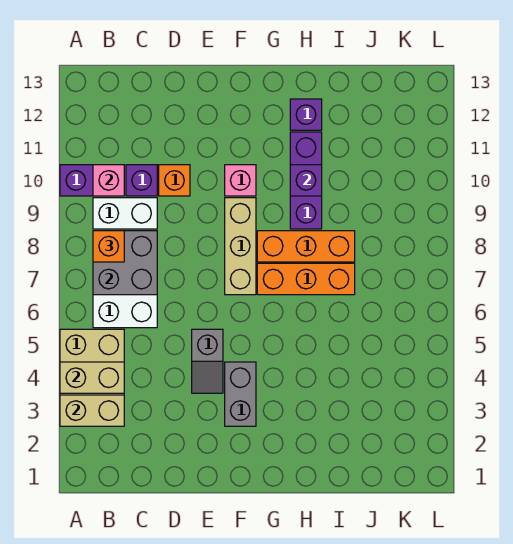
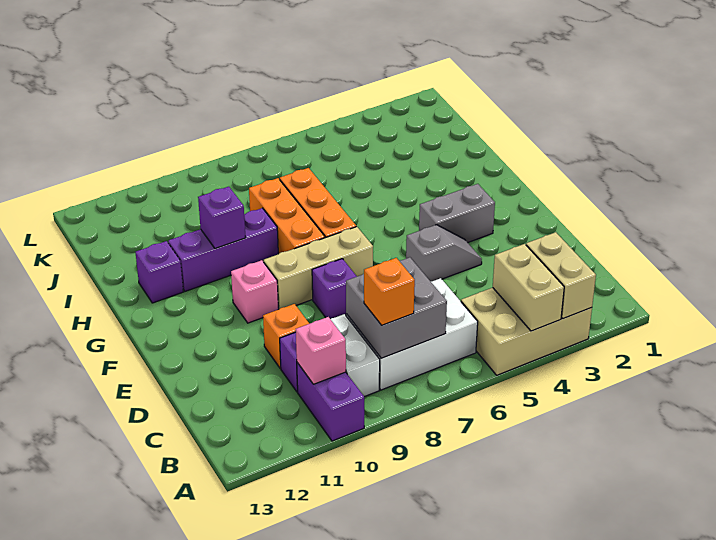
none -> purple 1x1 brick [312,259,357,319]

